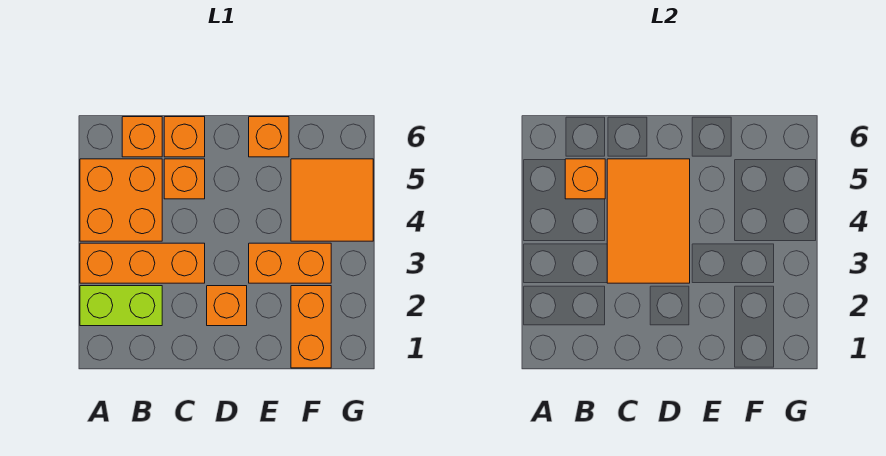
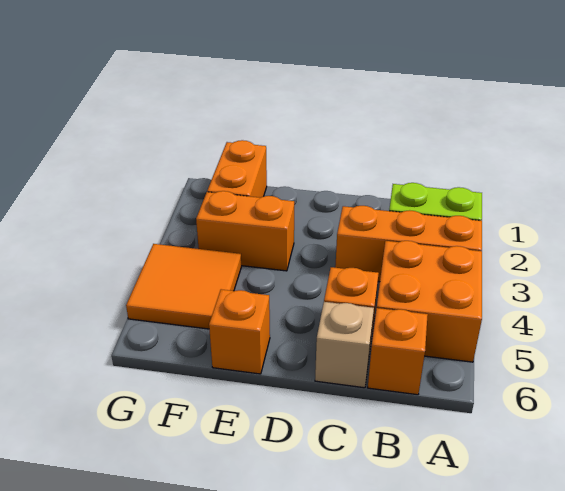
orange 1x1 brick [565,159,605,199] -> none
orange 2x3 tile [607,159,690,283] -> none
orange 1x1 brick [164,117,205,157] -> tan 1x1 brick [315,302,374,388]
orange 1x1 brick [207,286,247,326] -> none

